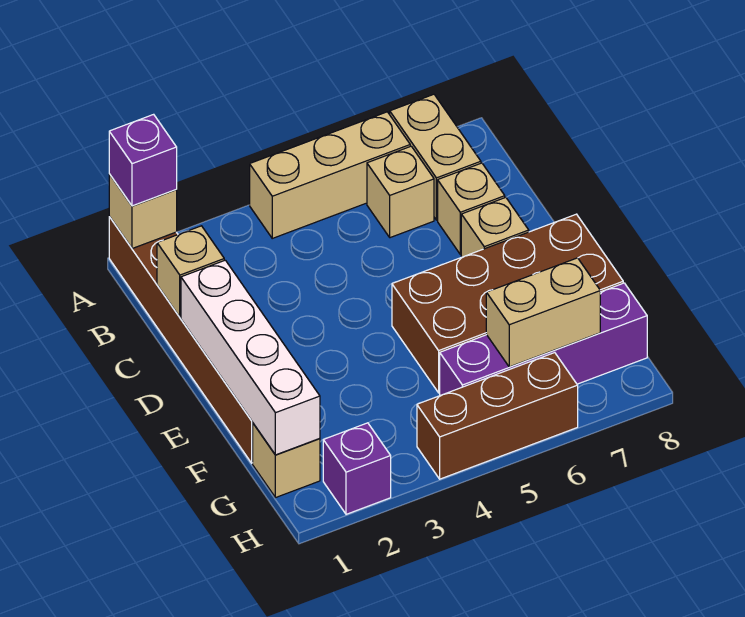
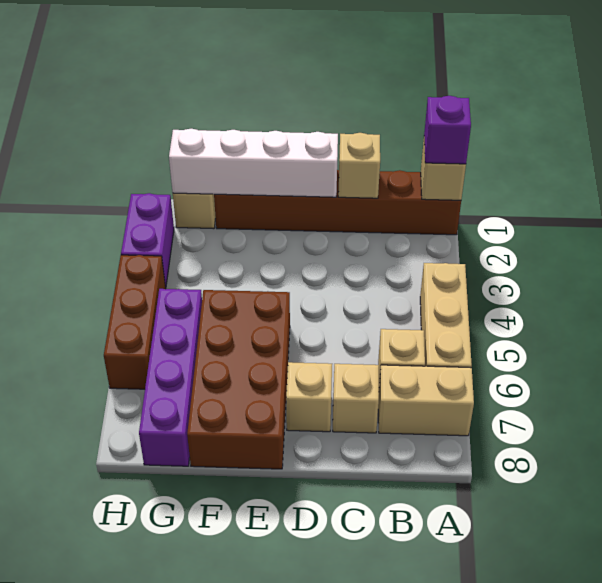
tan 1x2 brick [486,258,600,367] -> none
purple 1x1 brick [323,423,391,514] -> purple 1x2 brick [121,193,174,288]

